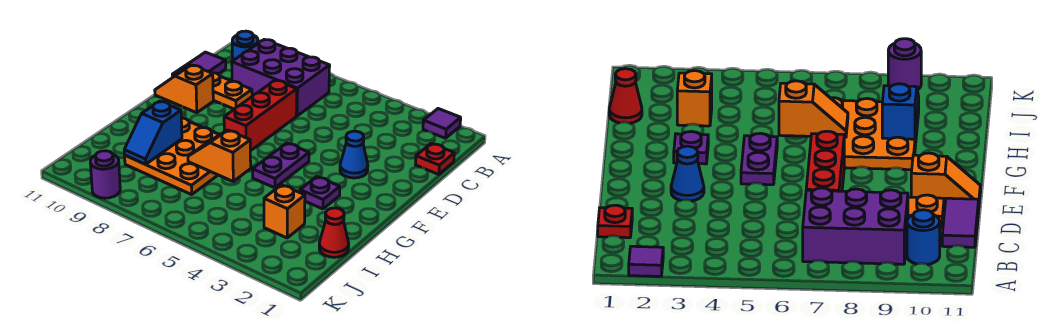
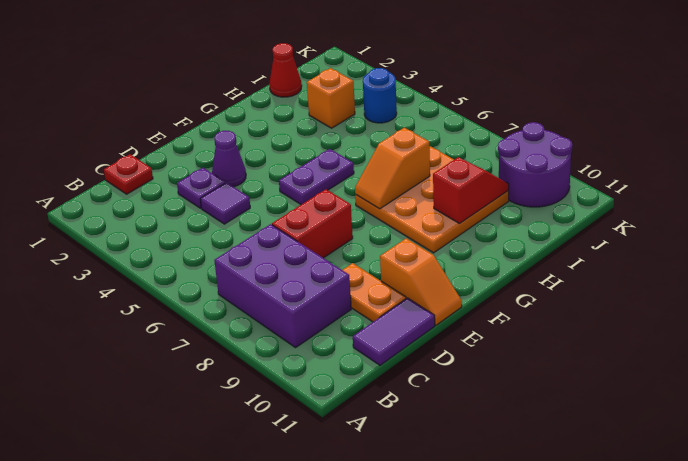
purple 1x1 tile [423,109,461,138] -> purple 1x1 tile moved to [200,183,250,224]
blue 1x1 round brick [232,31,258,60] -> blue 1x1 round brick moved to [363,68,397,123]
red 1x3 brick [224,80,297,151] -> red 1x2 brick [272,189,353,258]
blue 1x1 cone [340,131,368,178] -> purple 1x1 cone [212,131,246,187]
purple 1x1 plate [300,177,340,209] -> purple 1x1 plate moved to [177,168,225,208]
orange 1x2 slope [188,130,251,181] -> orange 1x2 slope turned to [355,128,430,209]
blue 1x2 slope [124,101,182,164] -> red 1x2 slope [433,157,509,224]
purple 1x1 round brick [90,151,120,198] -> purple 2x2 round brick [498,122,572,207]

